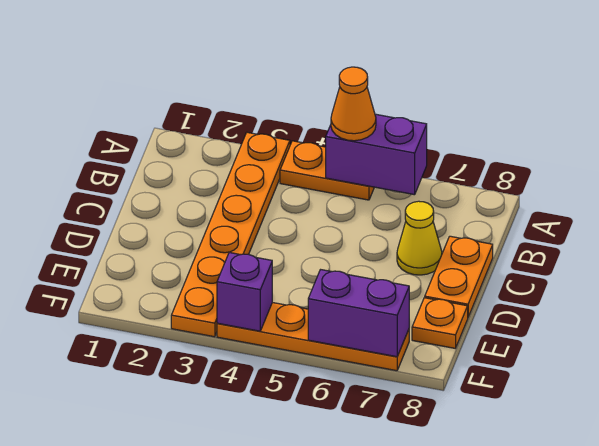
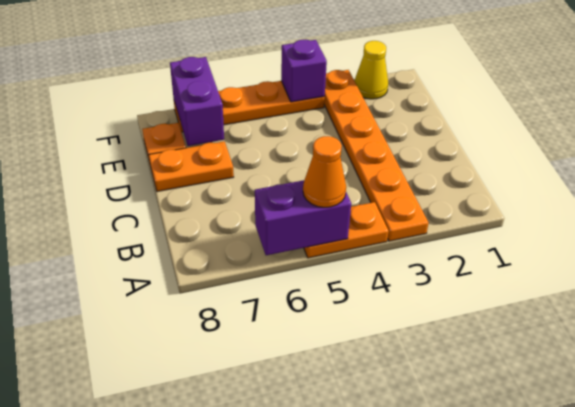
yellow 1x1 cone [397,201,442,275] -> yellow 1x1 cone moved to [354,41,388,99]
orange 1x2 plate [425,236,493,317] -> orange 1x2 plate turned to [149,141,234,192]
purple 1x2 brick [308,270,409,357] -> purple 1x2 brick turned to [170,57,224,146]

